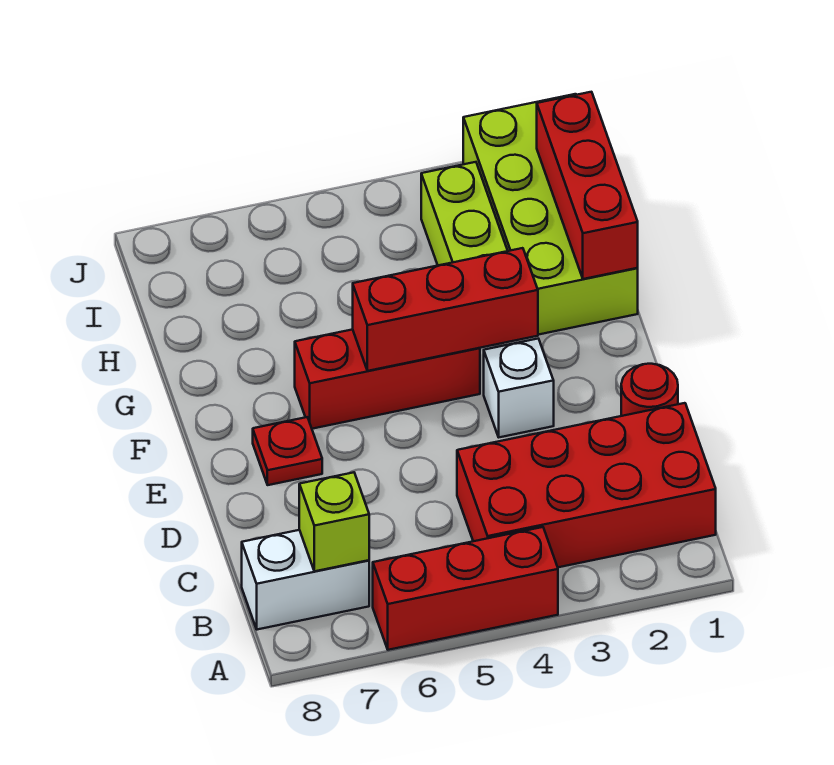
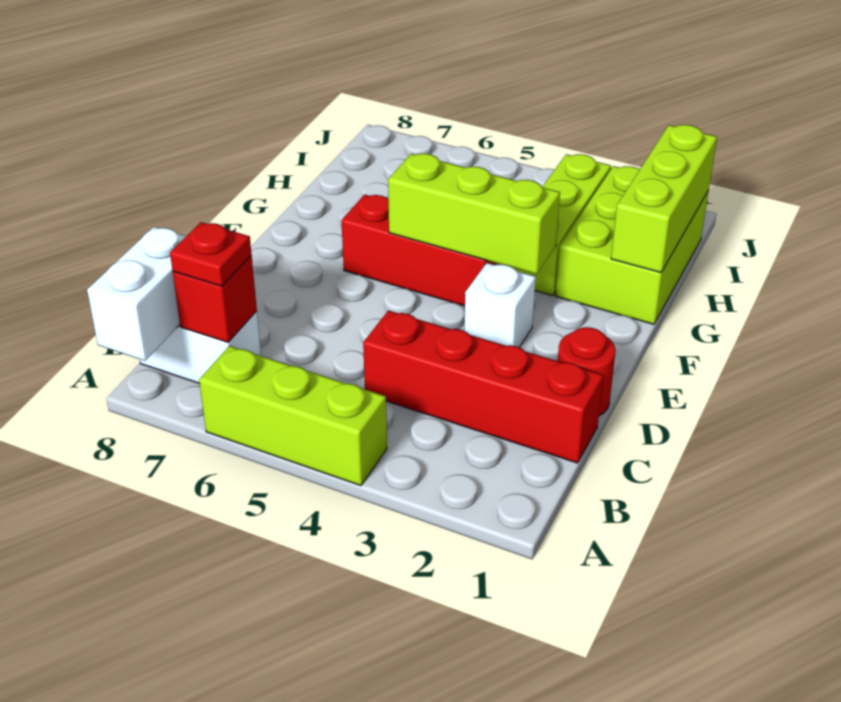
red 1x3 brick [373,527,558,650] -> lime 1x3 brick [199,346,387,486]
none -> white 1x2 brick [87,227,186,361]
red 2x4 brick [457,403,716,567] -> red 1x4 brick [363,311,603,463]
lime 1x1 brick [299,472,369,571] -> red 1x1 brick [173,256,257,342]
red 1x1 plate [253,417,322,485] -> red 1x1 plate moved to [170,222,252,286]
red 1x3 brick [353,248,538,371] -> lime 1x3 brick [388,154,560,274]
lime 2x4 brick [463,94,638,335] -> lime 2x3 brick [556,166,709,324]
red 1x3 brick [537,92,638,279] -> lime 1x3 brick [611,125,717,273]

